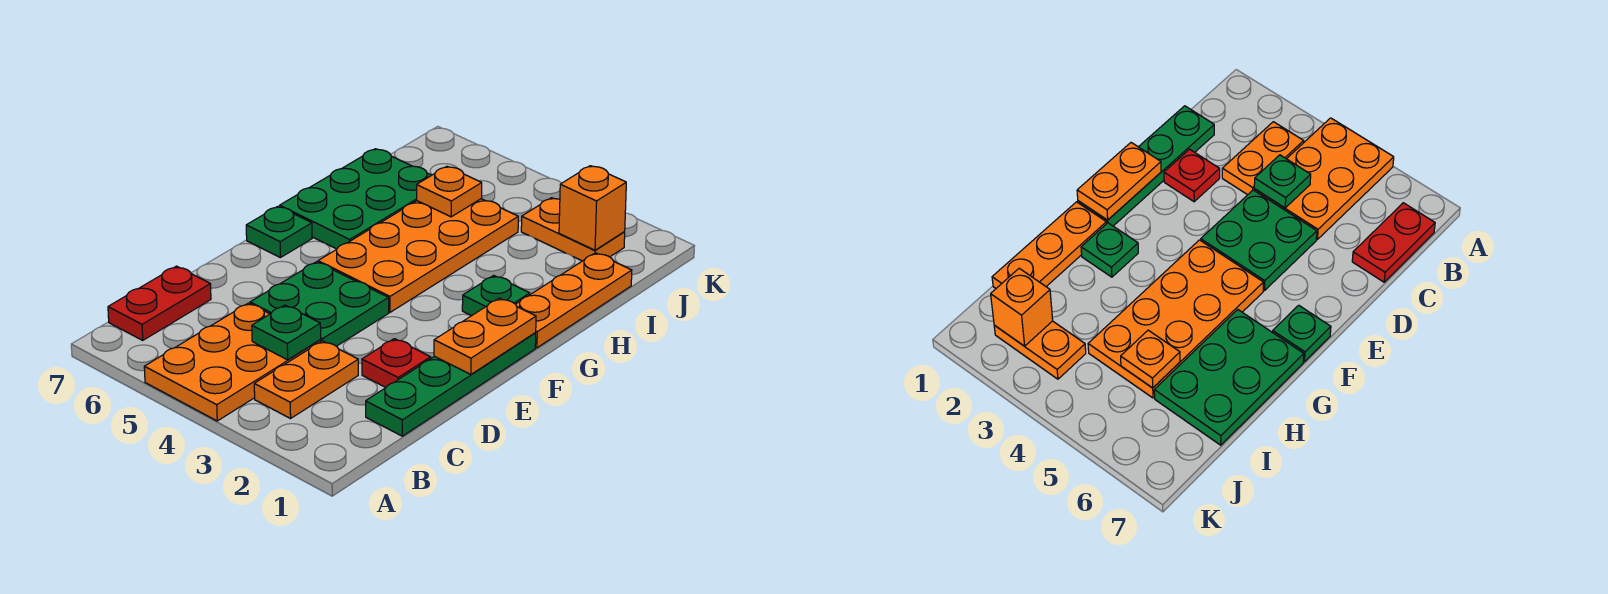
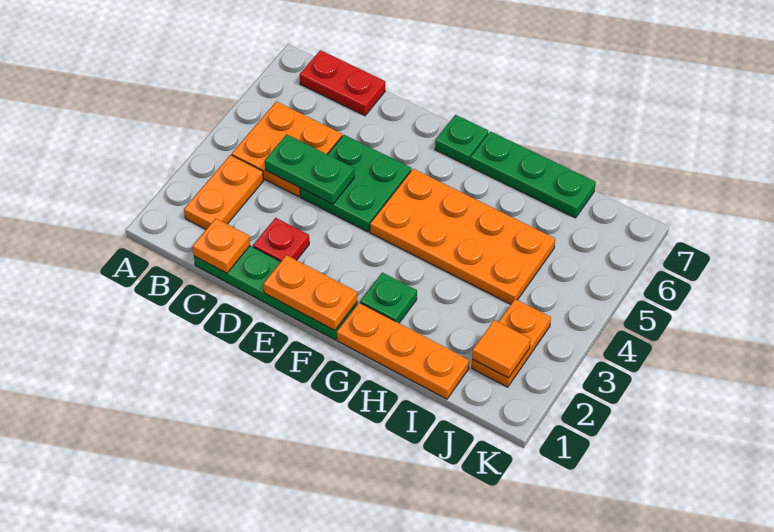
orange 2x3 plate [144,303,321,421] -> orange 2x2 plate [232,102,342,197]
orange 1x2 plate [254,341,358,419] -> orange 1x2 plate turned to [184,155,264,229]
green 1x1 plate [252,305,321,360] -> green 1x2 plate [265,135,354,204]
green 2x3 plate [280,149,431,249] -> green 1x3 plate [470,131,596,218]
orange 1x1 plate [417,166,482,217] -> orange 1x1 plate moved to [192,219,250,273]
orange 1x1 brick [559,166,626,250] -> orange 1x1 tile [472,320,531,378]

